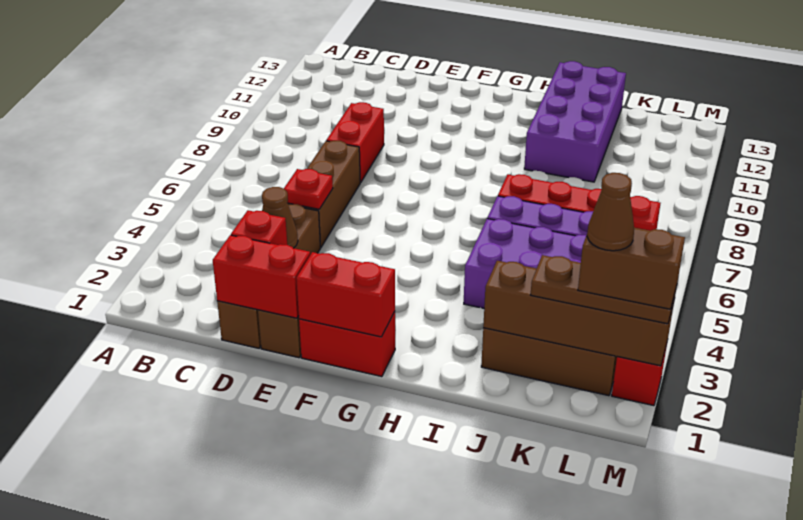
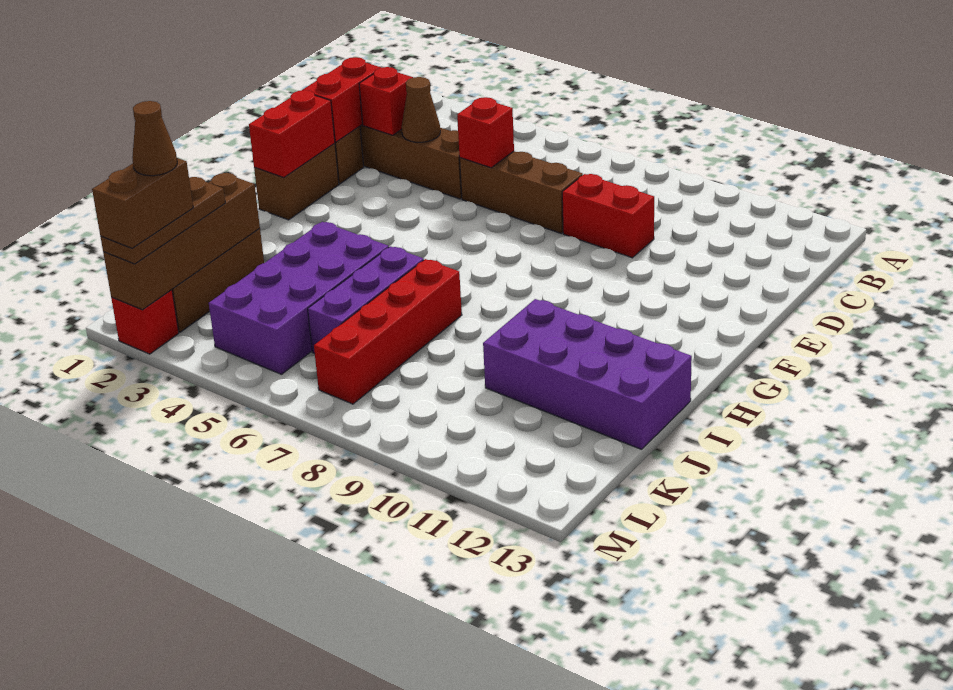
red 1x1 plate [284,169,333,209] -> red 1x1 brick [457,97,514,168]
red 1x2 brick [299,312,395,377] -> brown 1x2 brick [254,143,339,220]

